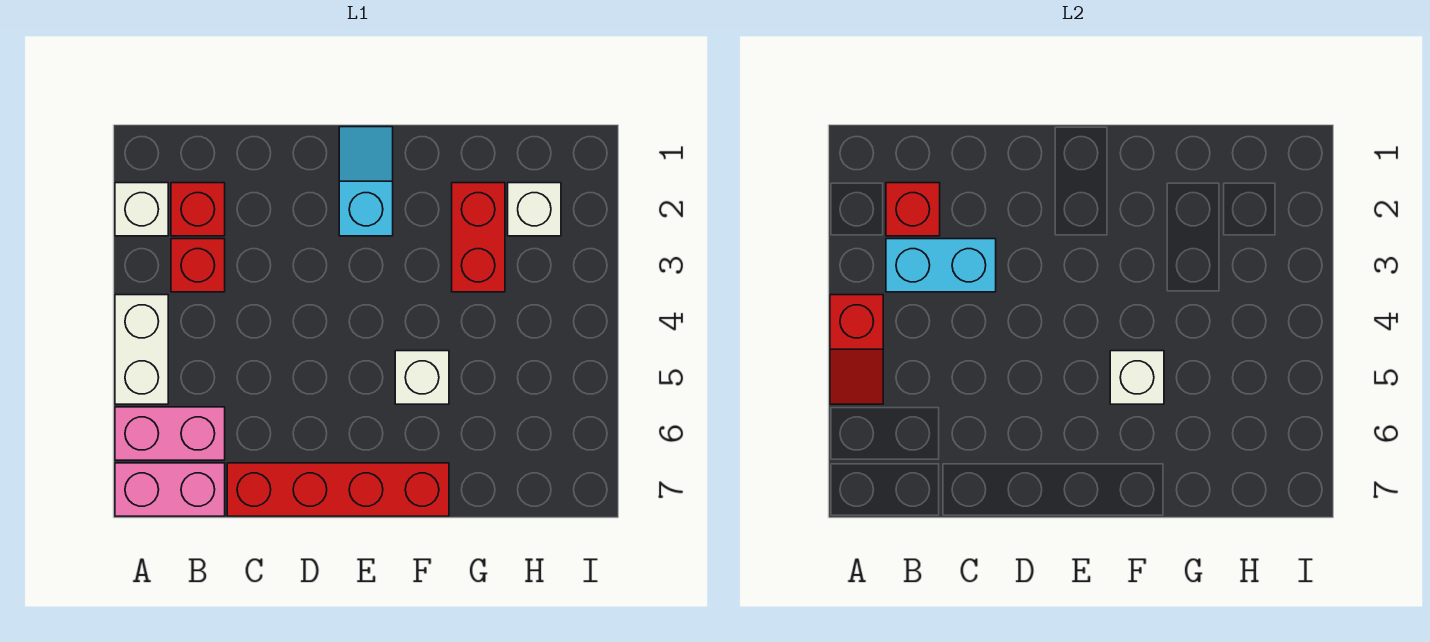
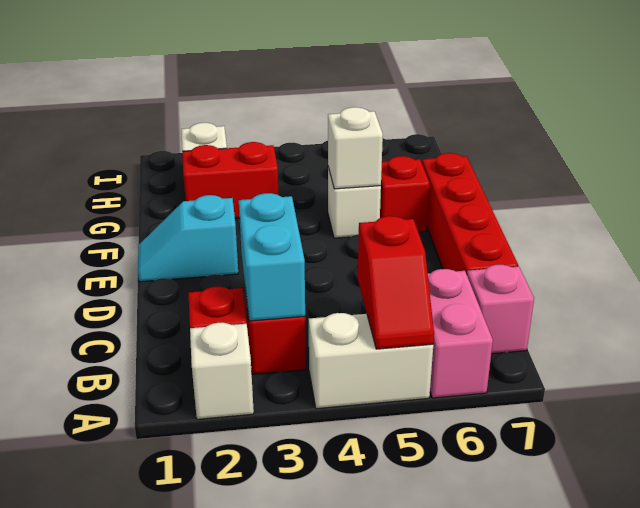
red 1x2 slope [830,295,883,404] -> red 1x2 slope turned to [358,216,434,349]
pink 1x2 brick [115,463,225,516] -> pink 1x1 brick [467,265,534,354]
red 1x1 brick [886,183,940,236] -> red 1x1 brick moved to [380,156,429,232]

